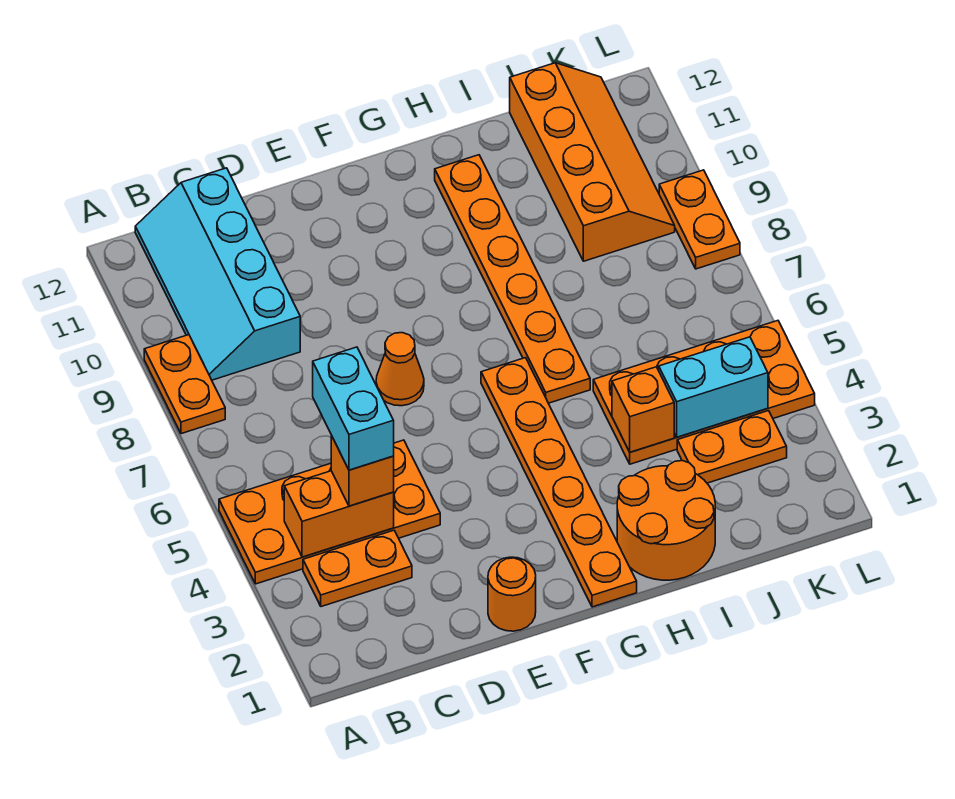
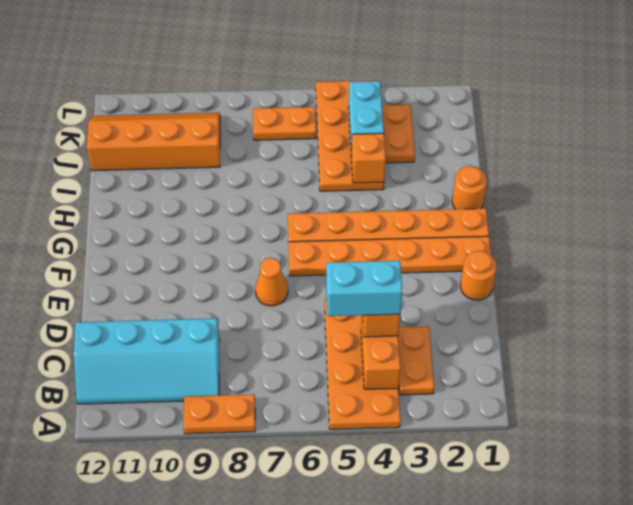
orange 2x2 round brick [617,461,715,580] -> orange 1x1 round brick [452,166,487,209]
orange 1x6 plate [435,155,590,403] -> orange 1x6 plate moved to [288,236,491,276]
orange 1x2 plate [659,170,740,269] -> orange 1x2 plate moved to [253,107,316,140]

